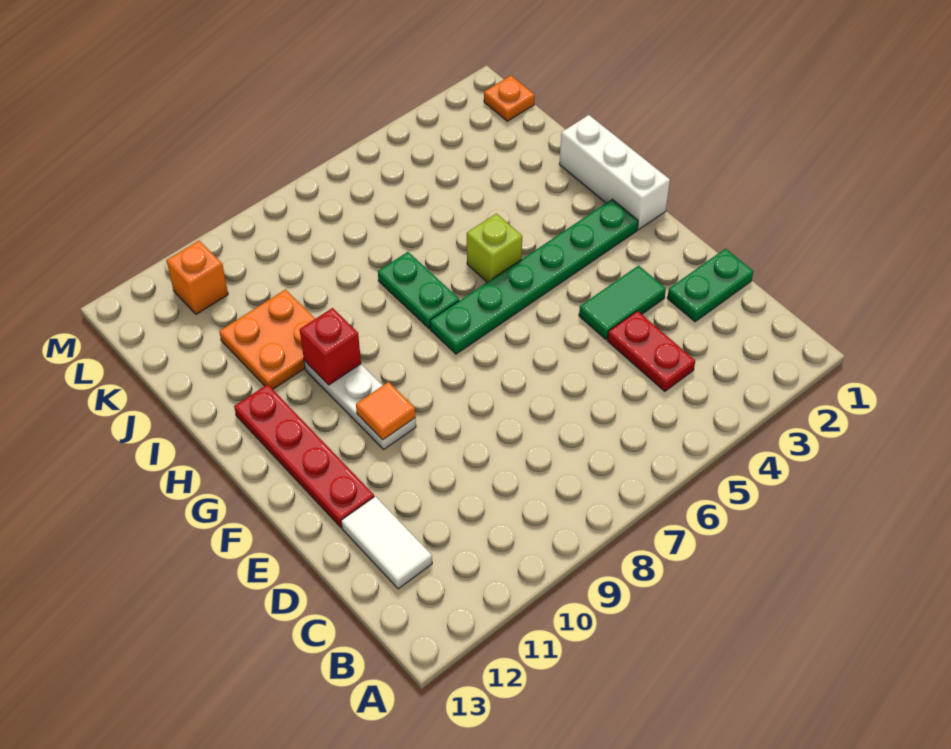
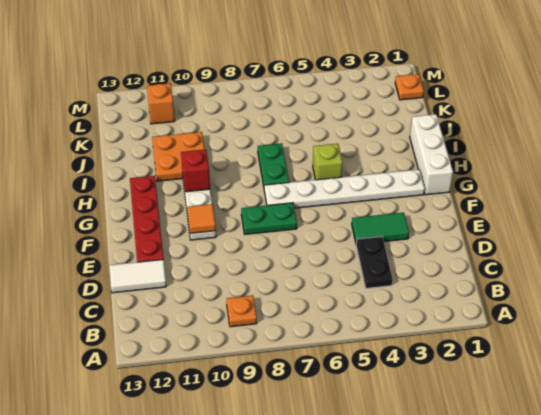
none -> orange 1x1 plate [227,295,257,327]
red 1x2 plate [607,311,695,391] -> black 1x2 plate [356,236,393,288]
white 1x2 tile [341,496,432,589] -> white 1x2 tile turned to [109,259,166,293]
green 1x2 plate [667,249,753,322] -> green 1x2 plate moved to [241,203,297,234]
green 1x6 plate [430,199,638,354] -> white 1x6 plate [264,169,425,208]

